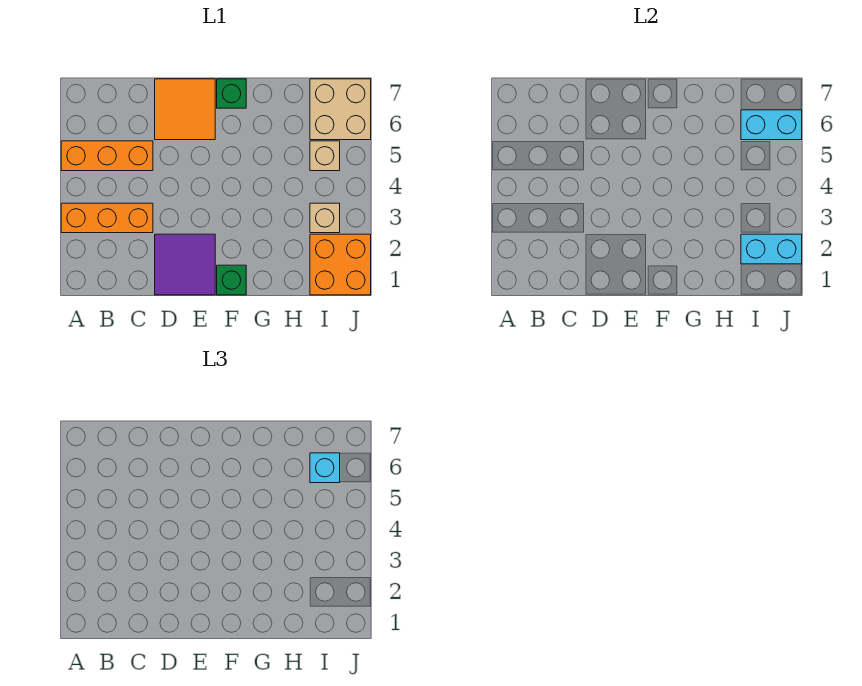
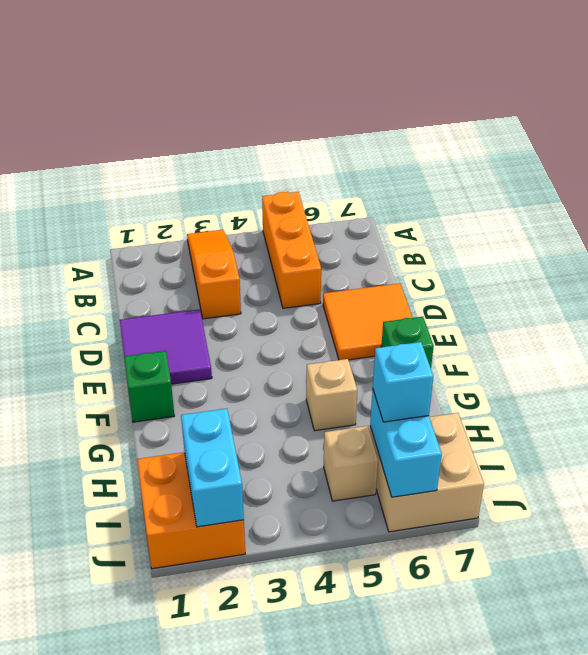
orange 1x3 brick [61,203,153,233] -> orange 1x3 slope [187,230,241,319]
tan 1x1 brick [310,203,340,233] -> tan 1x1 brick moved to [306,359,357,431]

